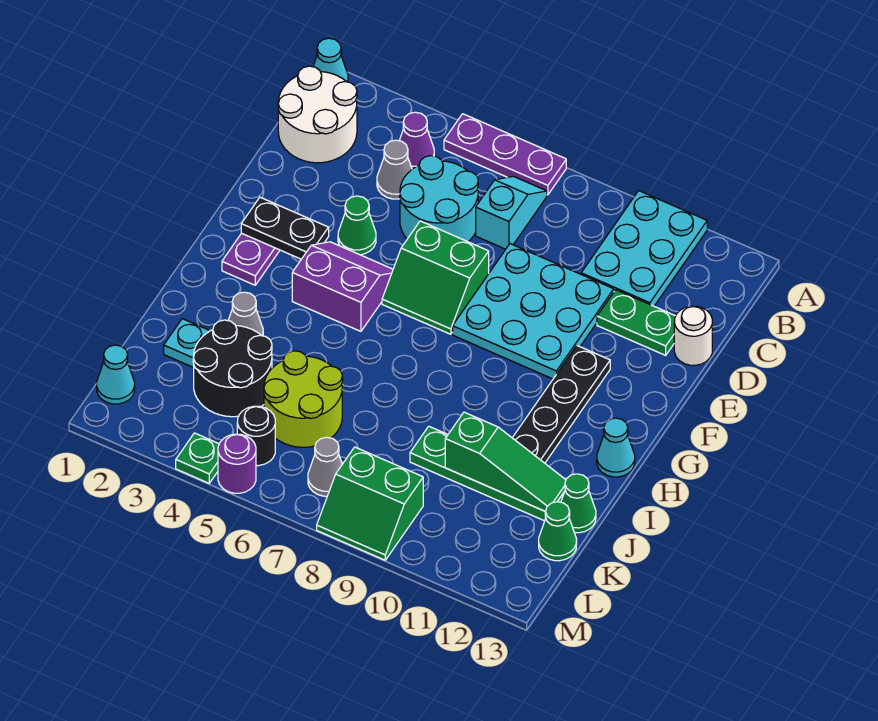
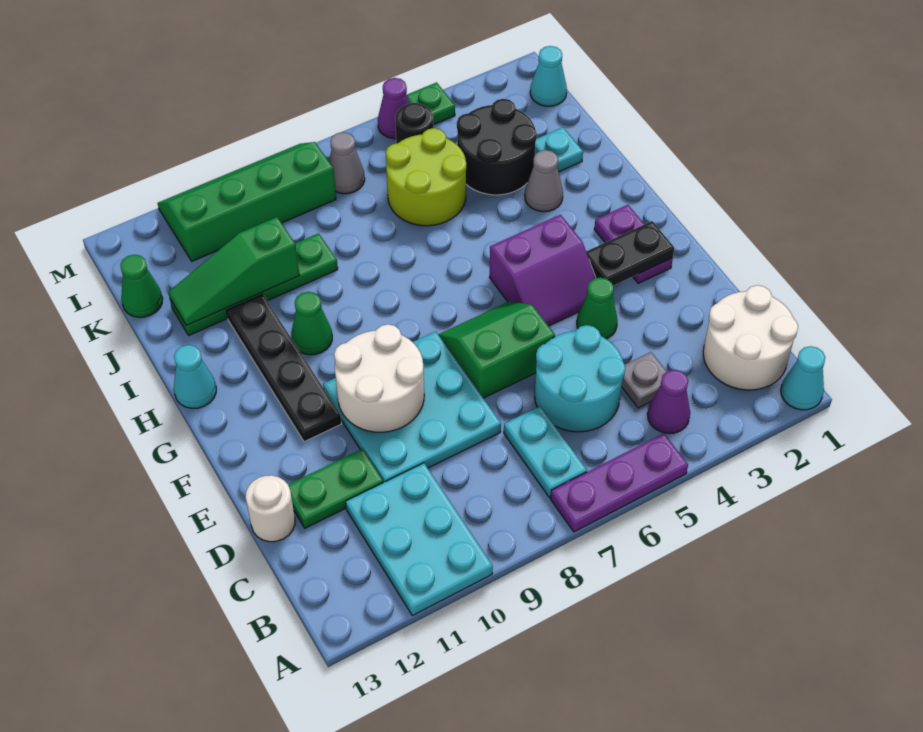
cyan 1x2 slope [476,176,547,249] -> cyan 1x2 plate [504,406,587,498]
grey 1x1 cone [377,140,412,199] -> grey 1x1 plate [622,352,667,408]
none -> white 2x2 round brick [334,324,424,432]
green 1x1 cone [561,474,596,533] -> green 1x1 cone moved to [291,292,332,355]
green 2x2 slope [317,447,423,560] -> green 2x4 slope [158,142,336,261]
purple 1x1 round brick [218,434,256,493] -> purple 1x1 cone [378,78,410,139]

